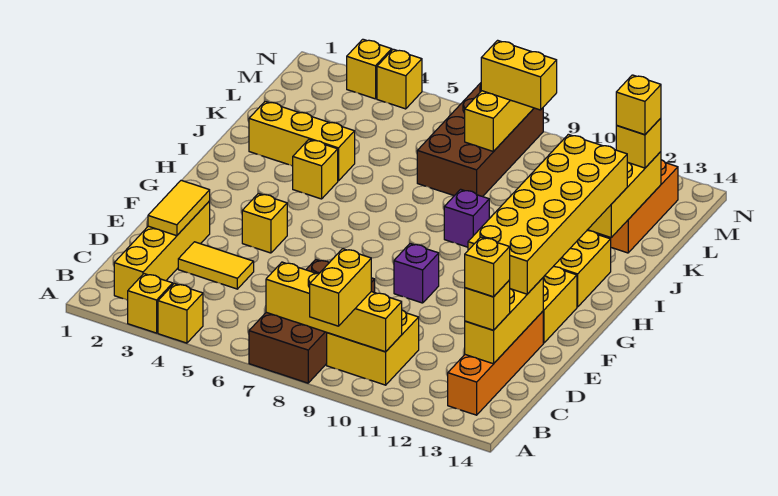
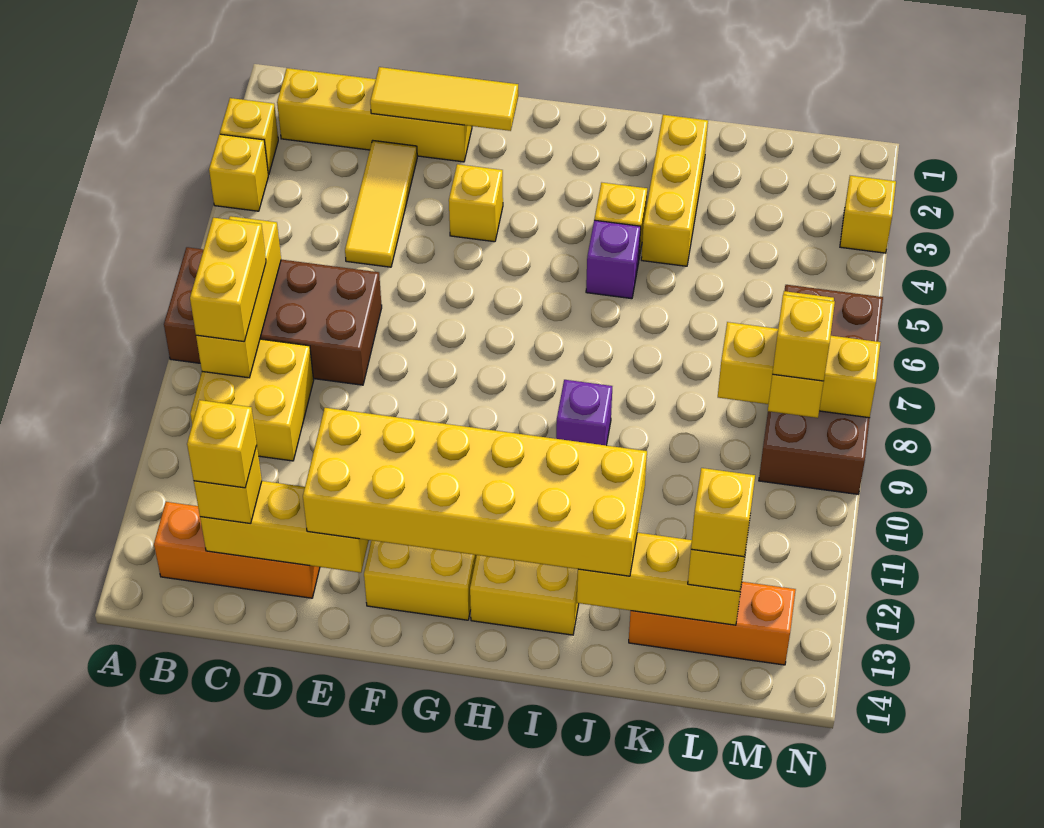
yellow 1x2 brick [310,249,371,326] -> yellow 1x2 brick turned to [190,218,266,342]
yellow 1x4 brick [266,262,402,352] -> yellow 1x3 brick [196,216,281,378]
orange 1x4 brick [448,311,543,415] -> orange 1x3 brick [154,502,320,598]
yellow 1x2 tile [148,180,210,236] -> yellow 1x3 tile [370,67,518,131]
yellow 1x2 tile [178,242,254,289] -> yellow 1x3 tile [345,141,417,267]
purple 1x1 brick [394,244,439,303] -> purple 1x1 brick moved to [586,220,641,299]
brown 2x4 brick [417,83,543,197] -> brown 2x4 brick turned to [759,285,883,494]
yellow 1x1 brick [377,49,422,109] -> yellow 1x1 brick moved to [772,295,835,381]

